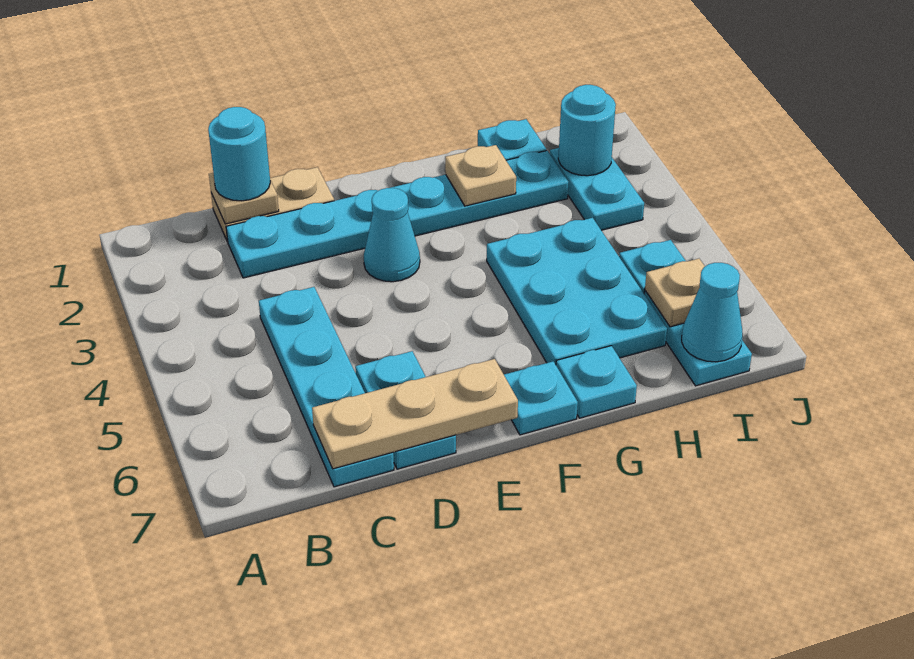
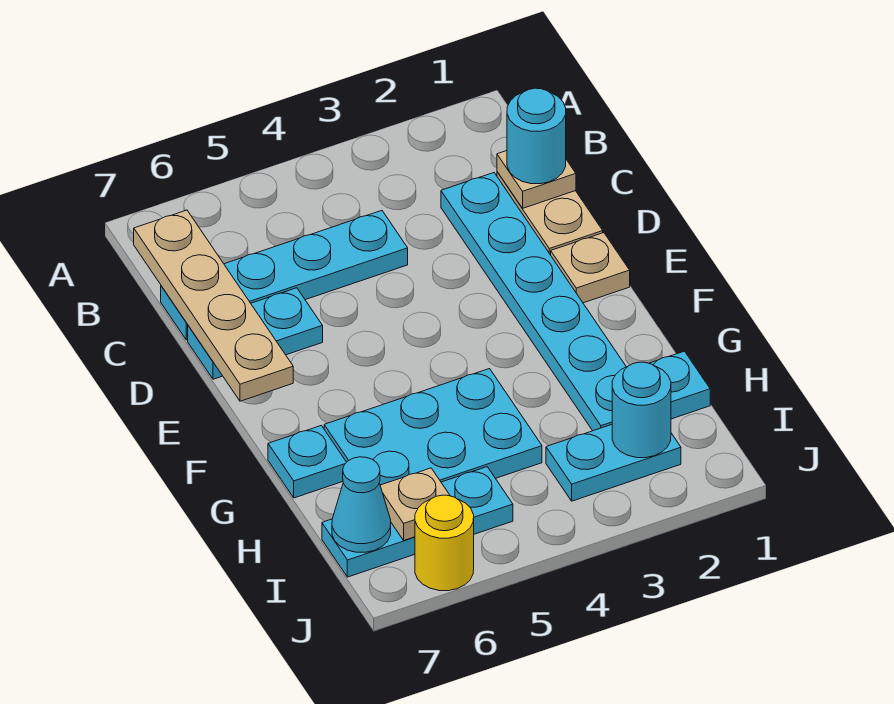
tan 1x3 plate [312,359,518,469] -> tan 1x4 plate [134,210,293,401]
cyan 1x1 cone [364,188,420,282] -> none
cyan 1x1 plate [504,361,578,435] -> none
tan 1x1 plate [445,145,516,206] -> tan 1x1 plate moved to [551,233,630,303]
none -> yellow 1x1 round brick [415,495,474,591]

